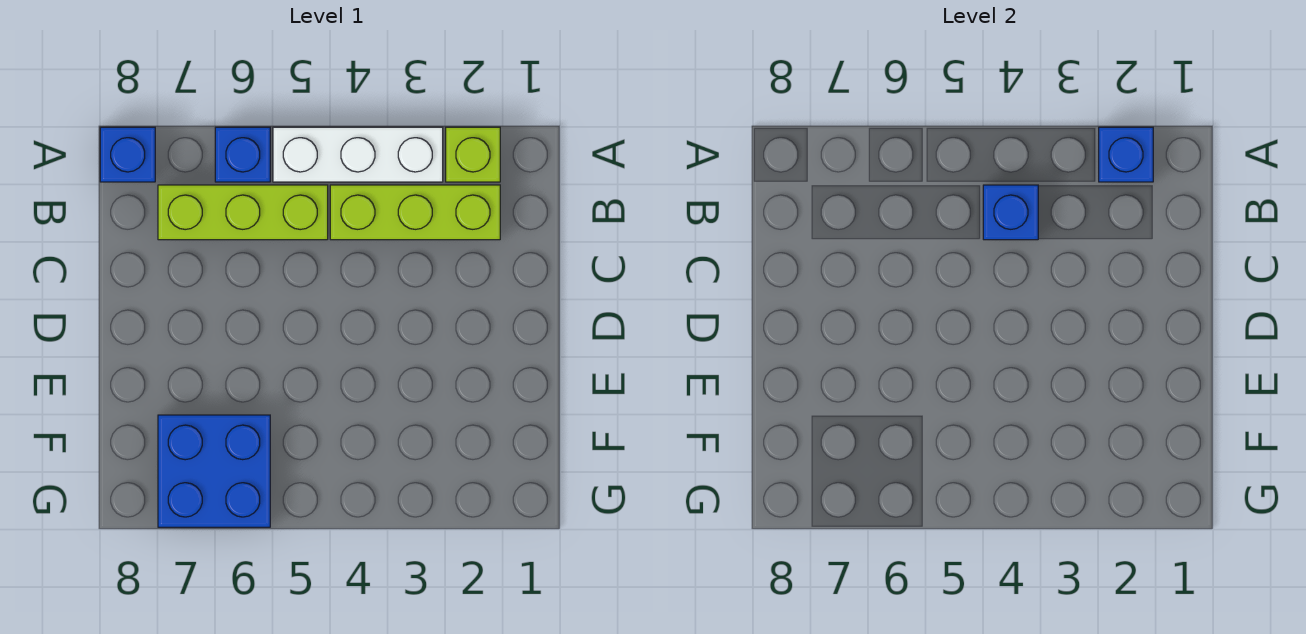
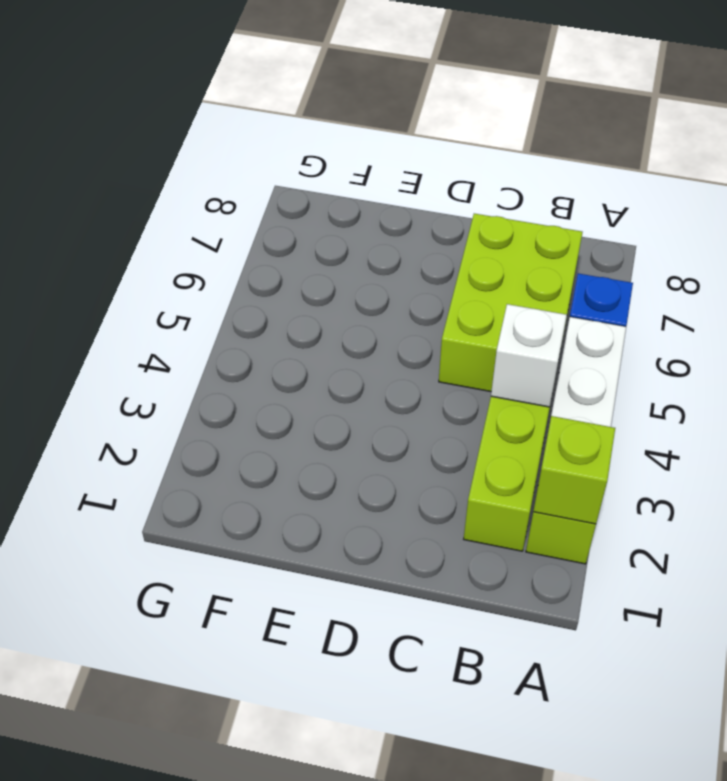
blue 1x1 brick [1099,127,1153,182] -> lime 1x1 brick [533,416,615,524]
blue 1x1 brick [100,127,155,182] -> none
blue 1x1 brick [983,185,1038,240] -> white 1x1 brick [491,304,567,407]
lime 1x3 brick [158,185,328,240] -> lime 2x3 brick [439,214,583,392]
blue 2x2 brick [158,415,270,527] -> none

